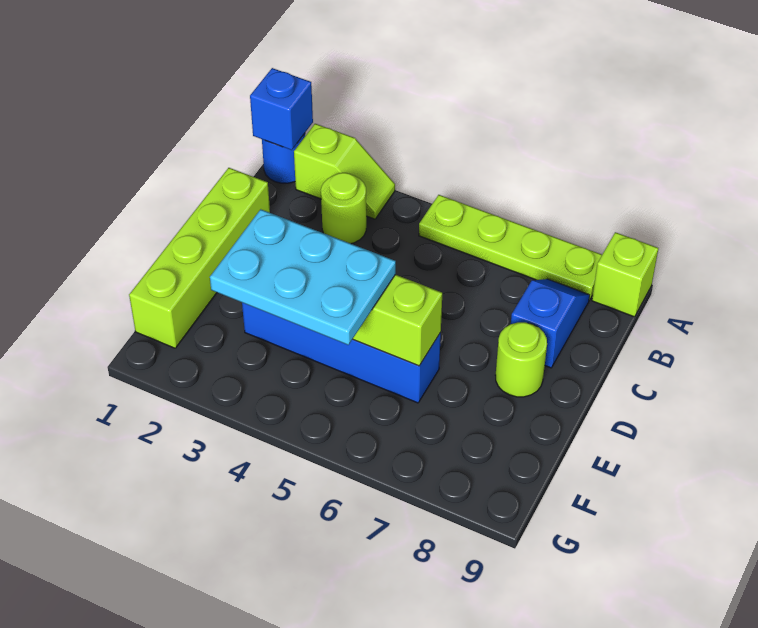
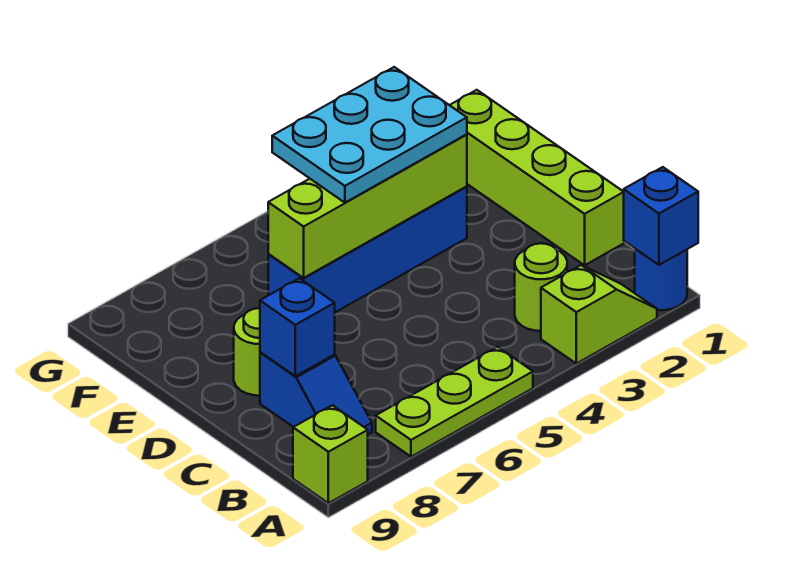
lime 1x2 slope [294,124,395,219] -> lime 1x2 slope turned to [541,265,657,363]
lime 1x4 plate [419,195,602,300] -> lime 1x3 plate [376,347,533,457]
none -> blue 1x1 brick [260,278,335,376]

